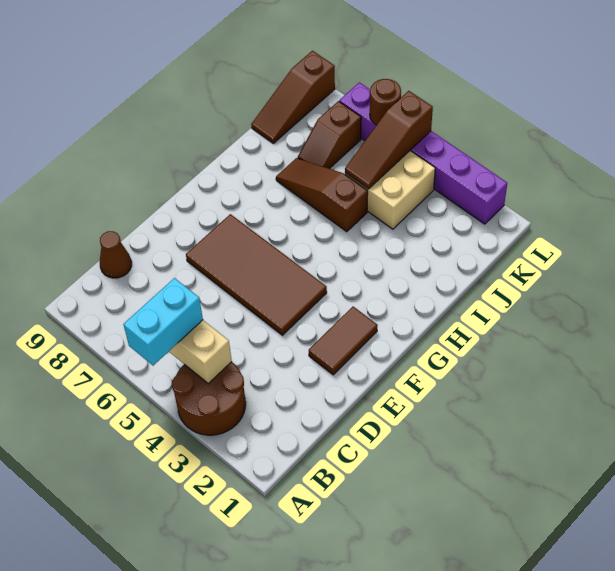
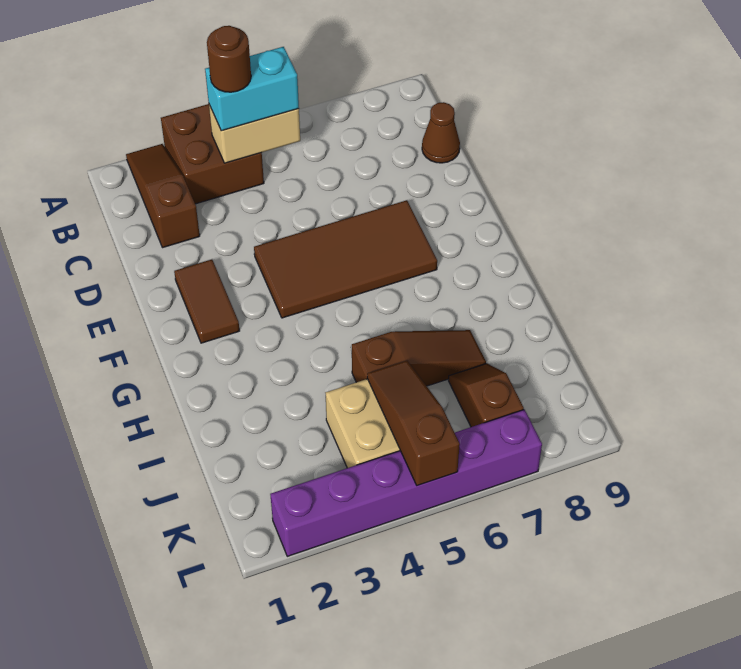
brown 2x2 round brick [172,362,246,435] -> brown 2x2 brick [161,104,264,204]
cyan 1x2 brick [123,278,203,366] -> cyan 1x2 brick turned to [205,47,299,131]
brown 1x3 slope [251,51,335,143] -> brown 1x3 slope moved to [126,144,200,248]
brown 1x1 round brick [370,79,401,125] -> brown 1x1 round brick moved to [207,26,251,92]

